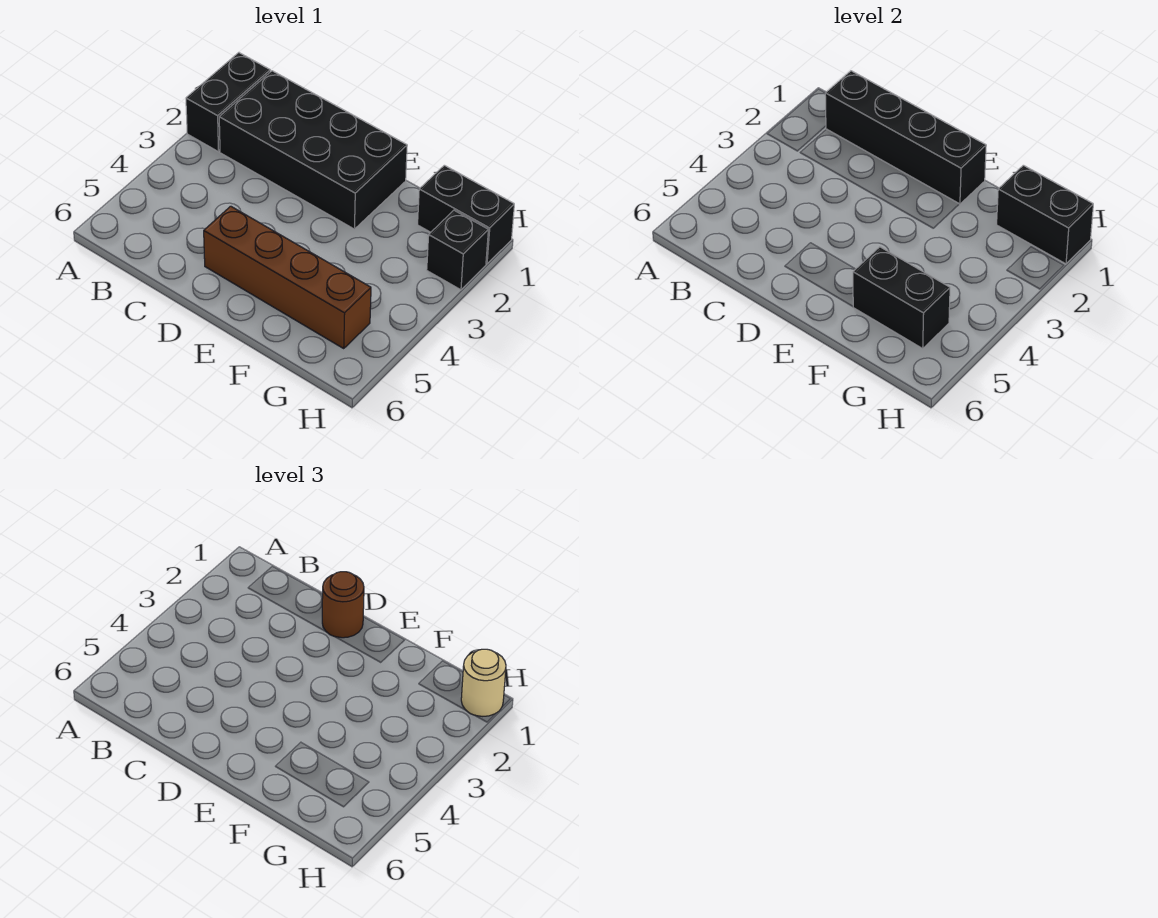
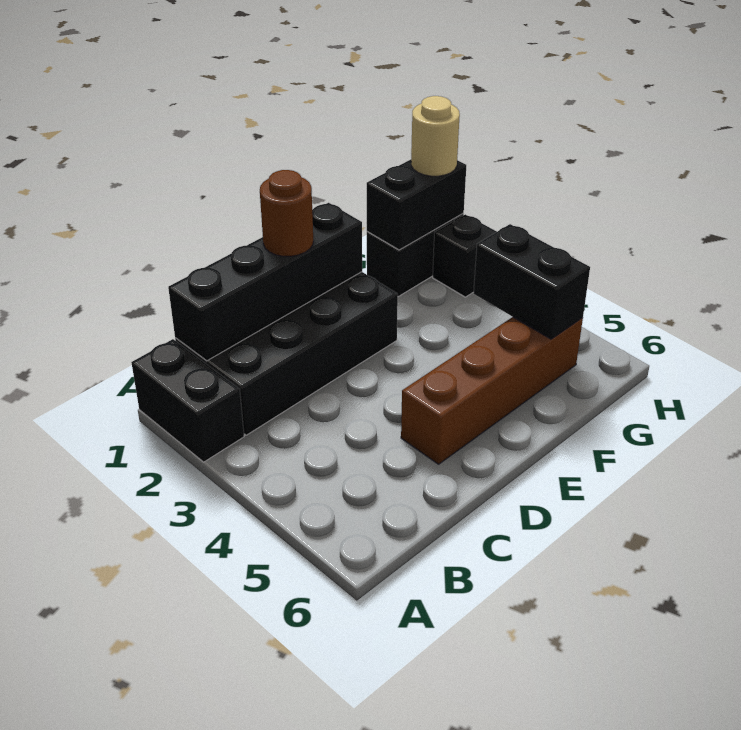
black 1x2 brick [853,247,950,348] -> black 1x2 brick turned to [474,224,590,339]

